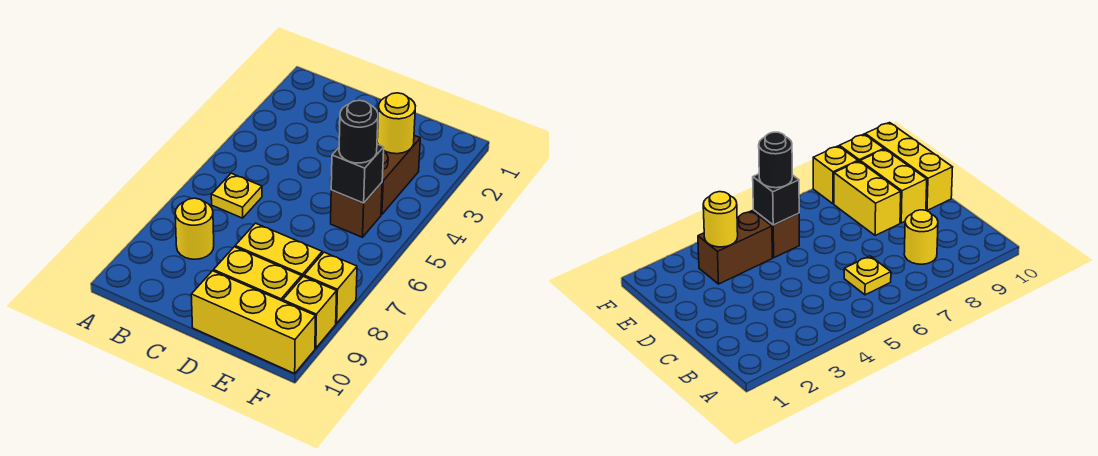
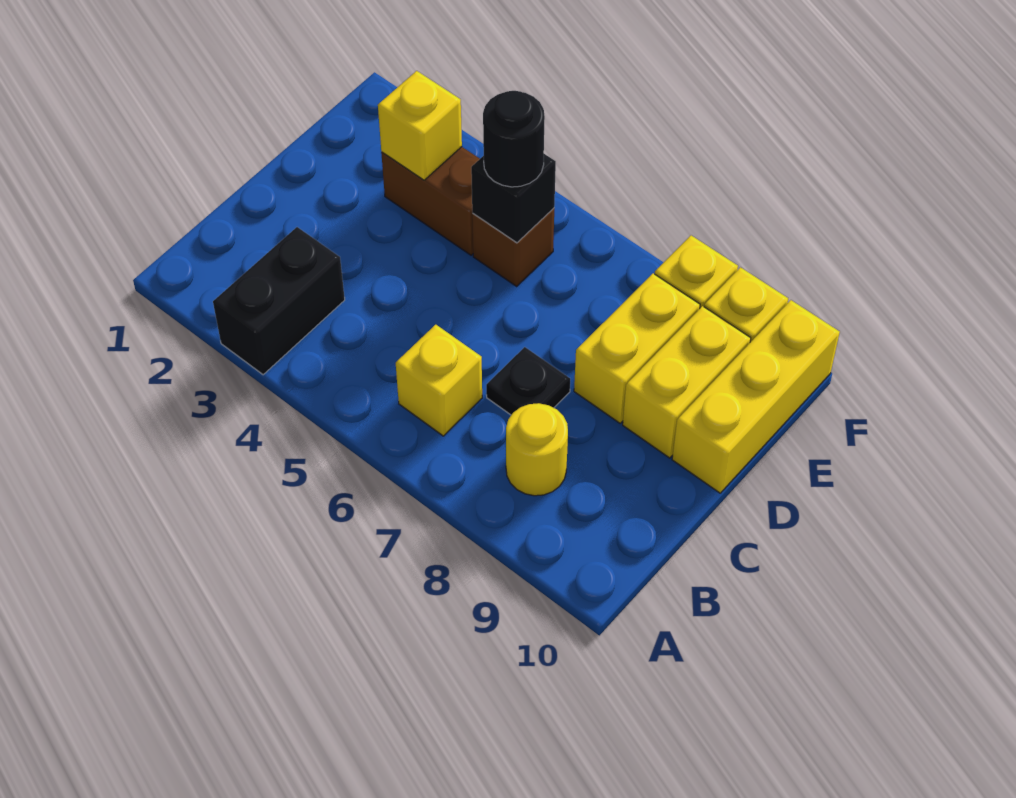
none -> black 1x2 brick [213,227,345,375]
yellow 1x1 plate [211,173,262,218] -> yellow 1x1 brick [396,325,482,436]
none -> black 1x1 plate [486,347,570,415]
yellow 1x1 round brick [377,93,415,154] -> yellow 1x1 brick [378,71,462,180]

